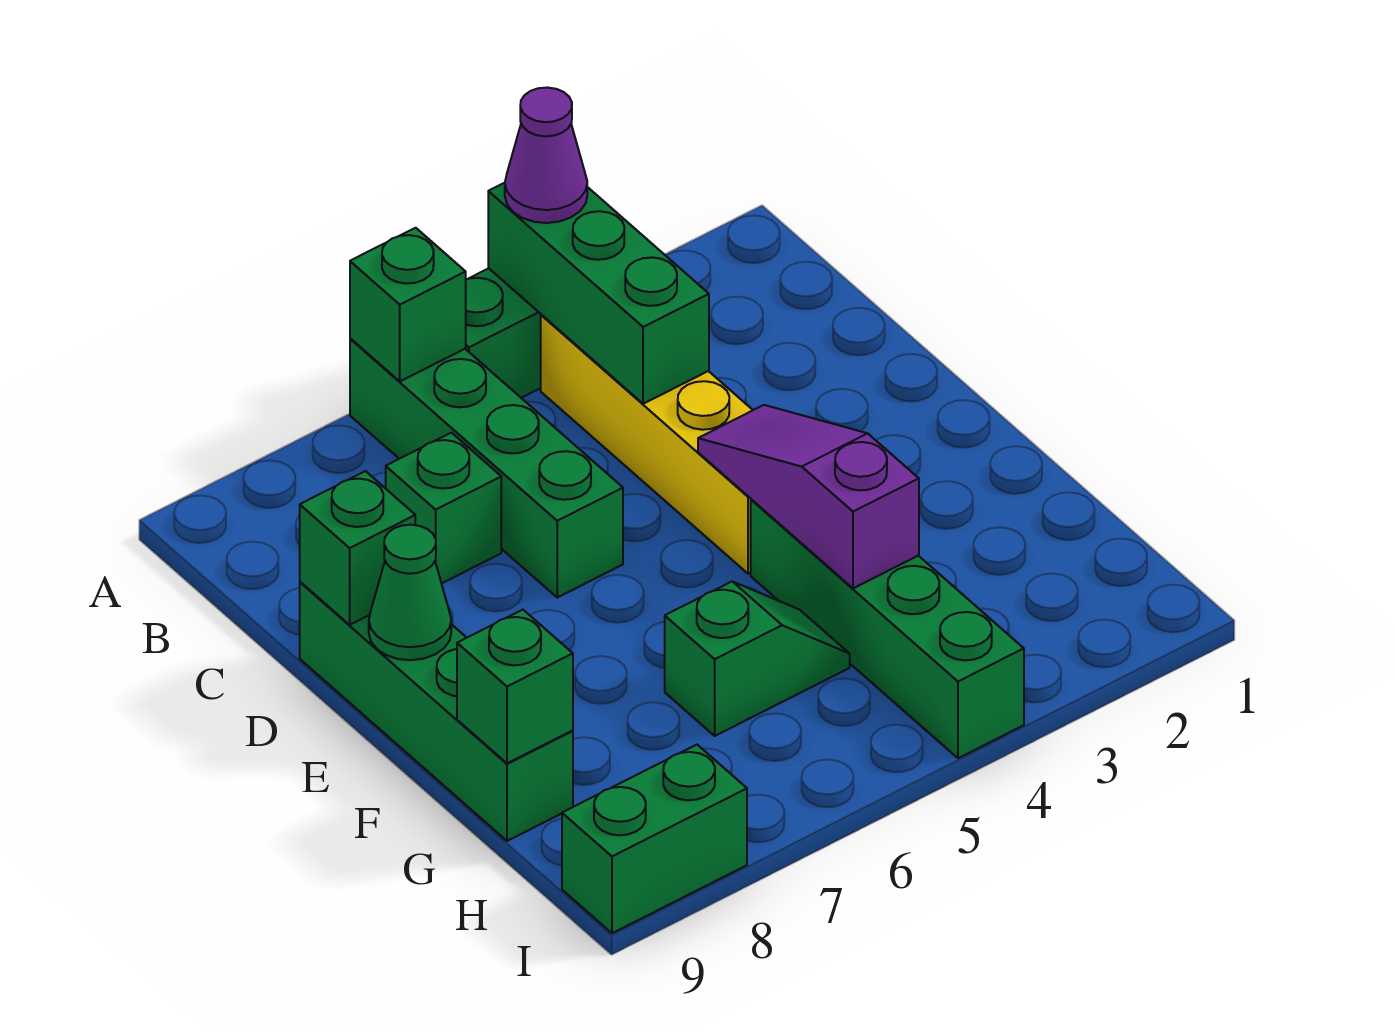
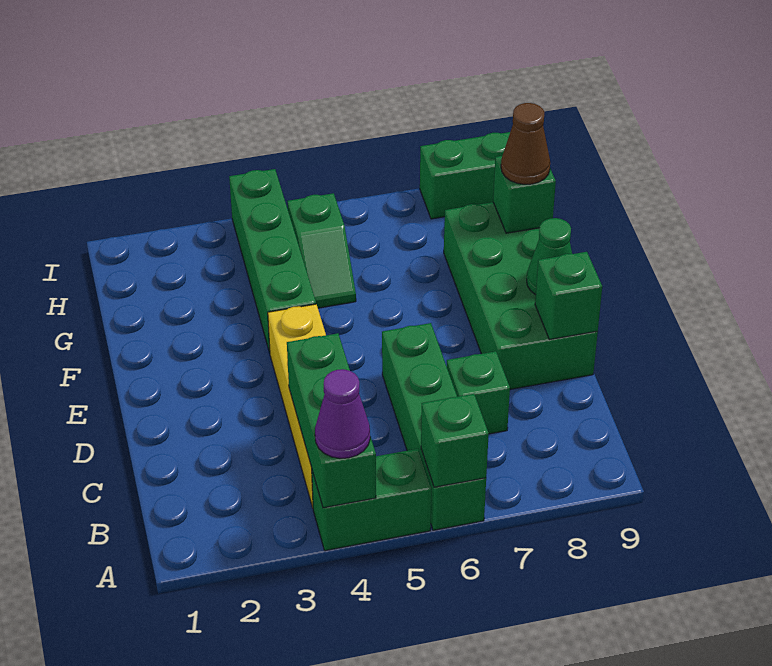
green 1x4 brick [300,582,573,841] -> green 2x4 brick [444,202,598,389]
purple 1x3 slope [698,405,919,588] -> none
green 1x2 slope [665,582,850,736] -> green 1x2 slope turned to [287,193,356,308]
none -> brown 1x1 cone [501,103,550,184]

